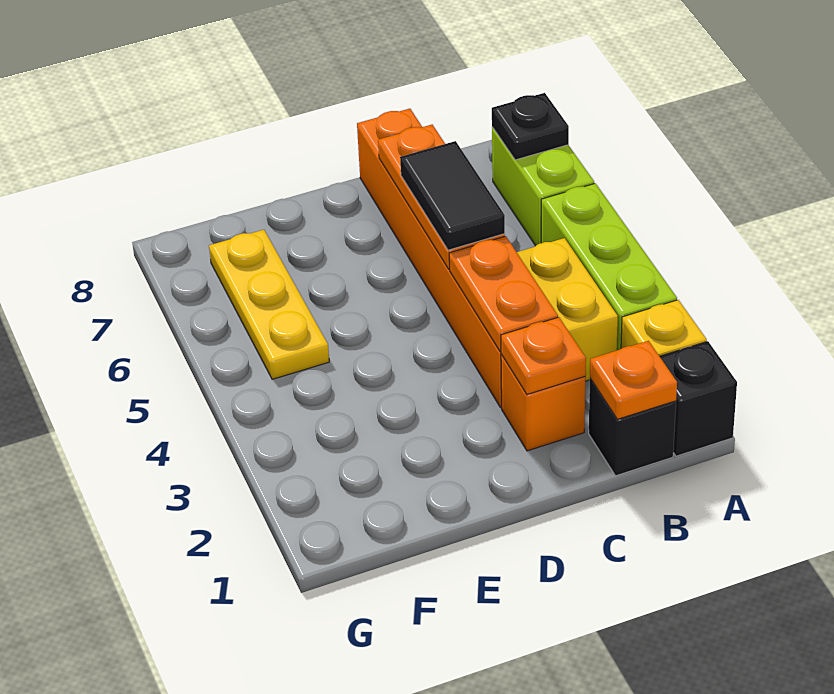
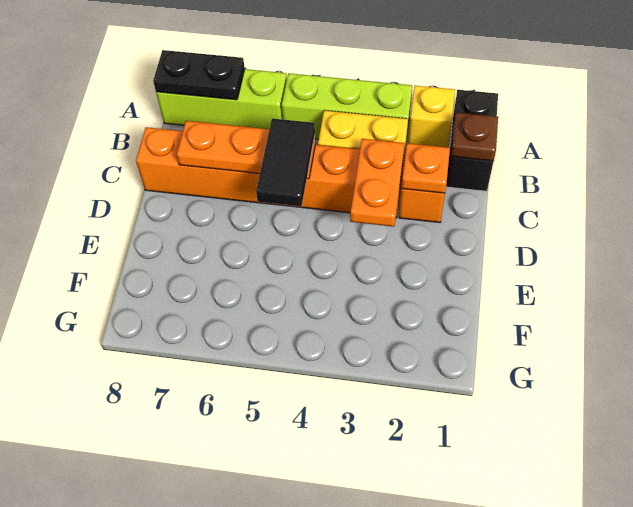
lime 1x2 brick [492,127,594,246] -> lime 1x3 brick [156,69,287,129]
black 1x1 plate [492,93,569,160] -> black 1x2 plate [153,50,245,100]
orange 1x1 plate [590,341,677,419] -> brown 1x1 plate [451,112,498,161]
orange 1x2 plate [449,236,558,351] -> orange 1x2 plate turned to [350,139,405,227]
black 1x2 tile [400,141,505,250] -> black 1x2 tile turned to [256,118,315,206]
yellow 1x3 plate [209,230,329,379] -> none

